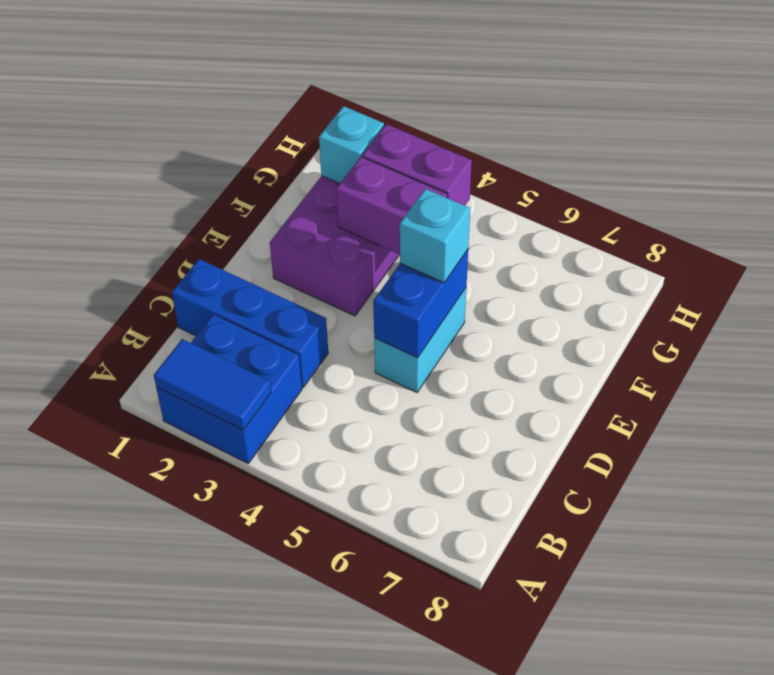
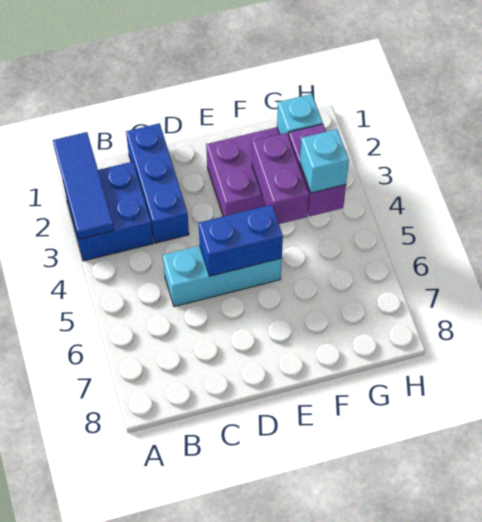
blue 1x2 tile [154,339,271,430] -> blue 1x3 tile [53,132,114,239]
cyan 1x2 brick [374,288,466,392] -> cyan 1x3 brick [163,246,282,307]
cyan 1x1 brick [400,189,470,283] -> cyan 1x1 brick moved to [300,129,349,193]

